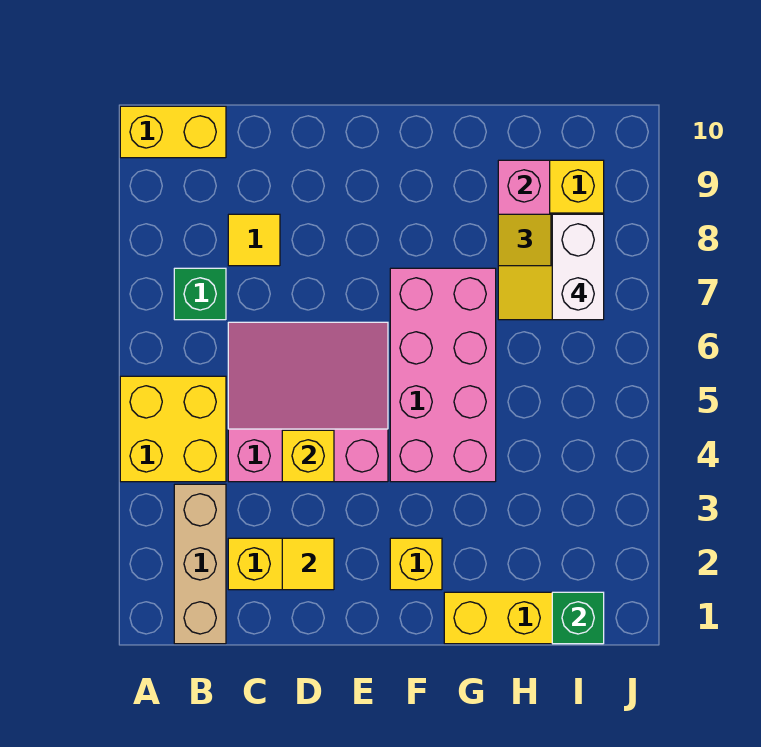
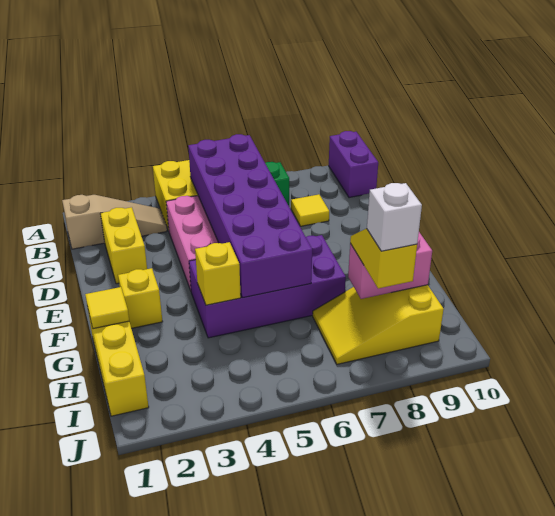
yellow 1x2 brick [120,106,226,158] -> purple 1x2 brick [329,131,378,198]
tan 1x3 brick [174,484,226,644] -> tan 1x3 slope [62,195,167,249]
none -> purple 2x6 brick [188,134,312,298]
yellow 1x1 tile [282,538,334,590] -> yellow 1x1 tile moved to [85,287,129,329]
yellow 1x1 brick [282,430,334,482] -> yellow 1x1 brick moved to [195,242,241,305]
pink 2x4 brick [390,268,496,482] -> purple 2x4 brick [189,235,346,338]
green 1x1 brick [552,592,604,644] -> none
white 1x2 brick [552,214,604,320] -> white 1x1 brick [367,183,422,251]

